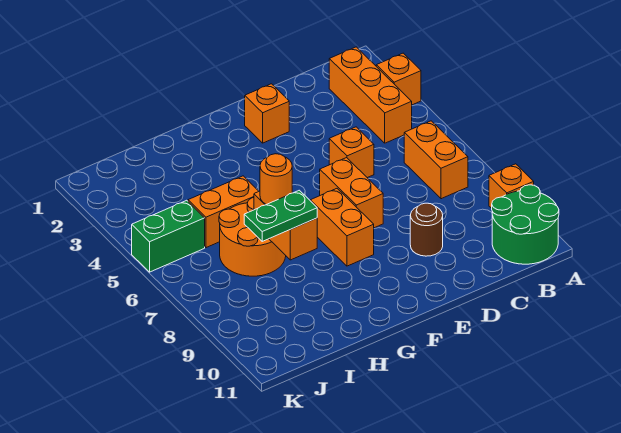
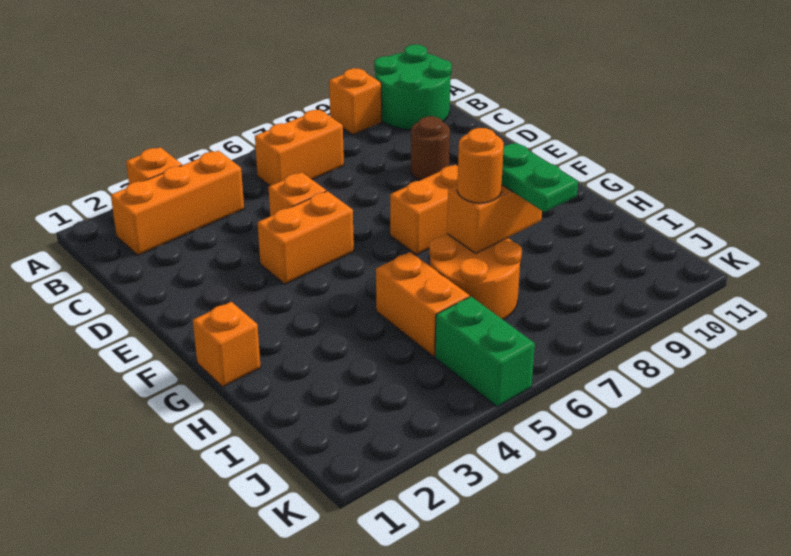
orange 1x1 brick [245,84,289,143] -> orange 1x1 brick moved to [193,302,261,387]
orange 1x2 brick [320,158,383,228] -> orange 1x2 brick moved to [258,191,354,284]

